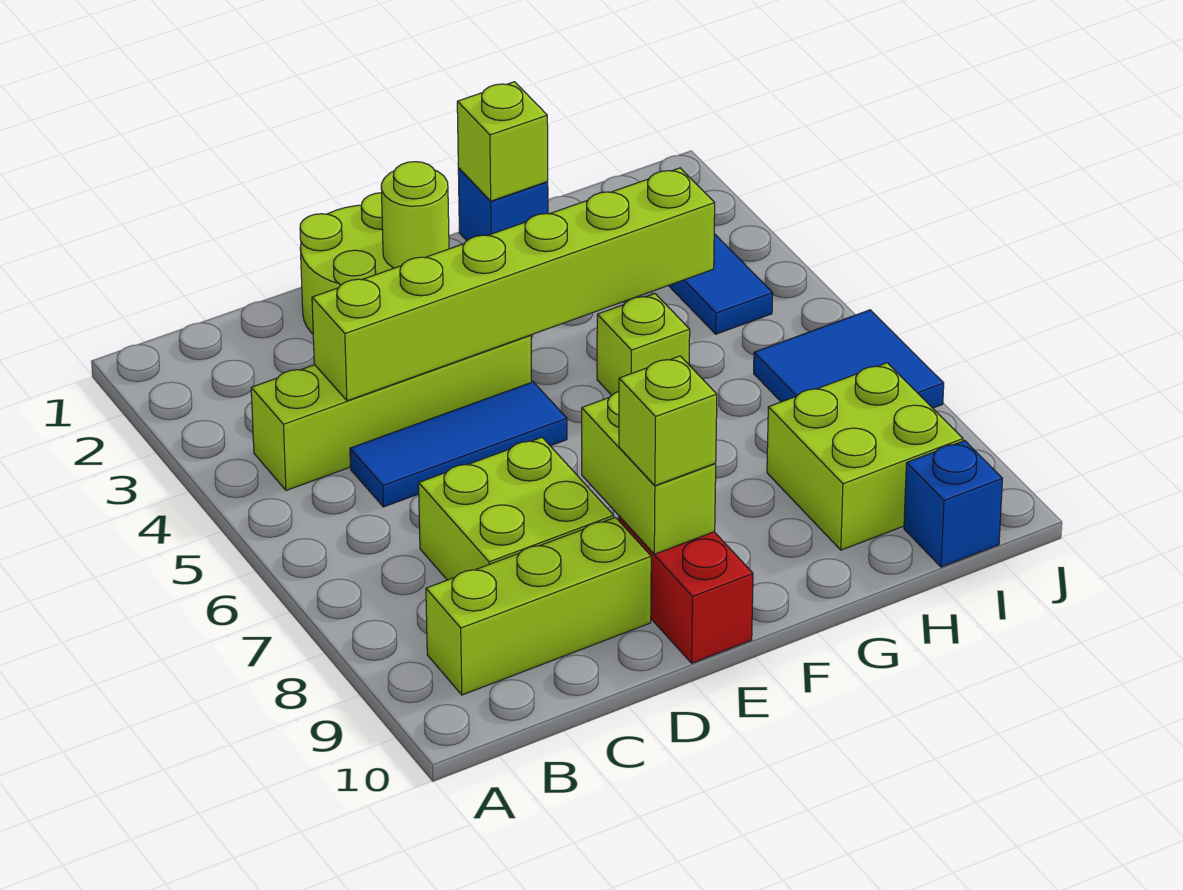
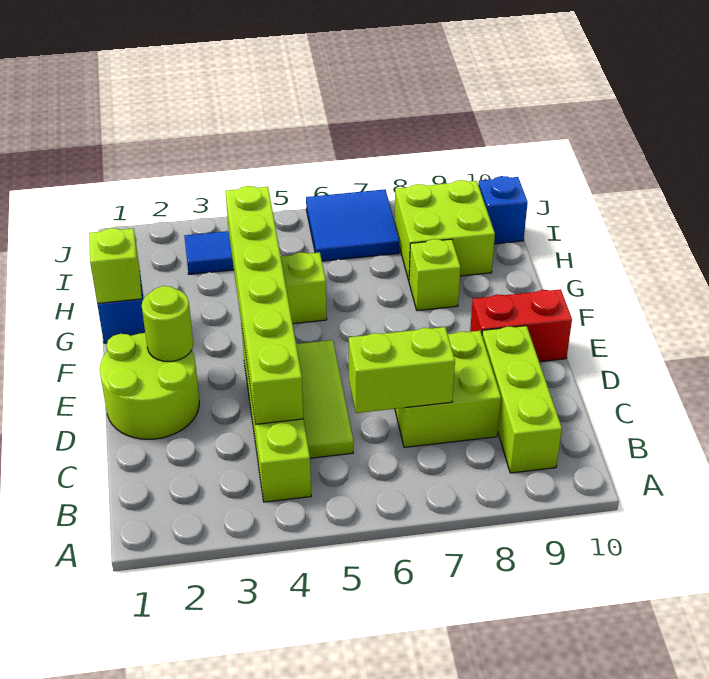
blue 1x3 tile [350,382,567,507] -> lime 1x3 tile [296,340,353,458]
lime 1x2 brick [582,392,716,554] -> lime 1x2 brick moved to [349,327,455,413]
lime 1x1 brick [619,356,717,486] -> lime 1x1 brick moved to [409,239,461,311]

